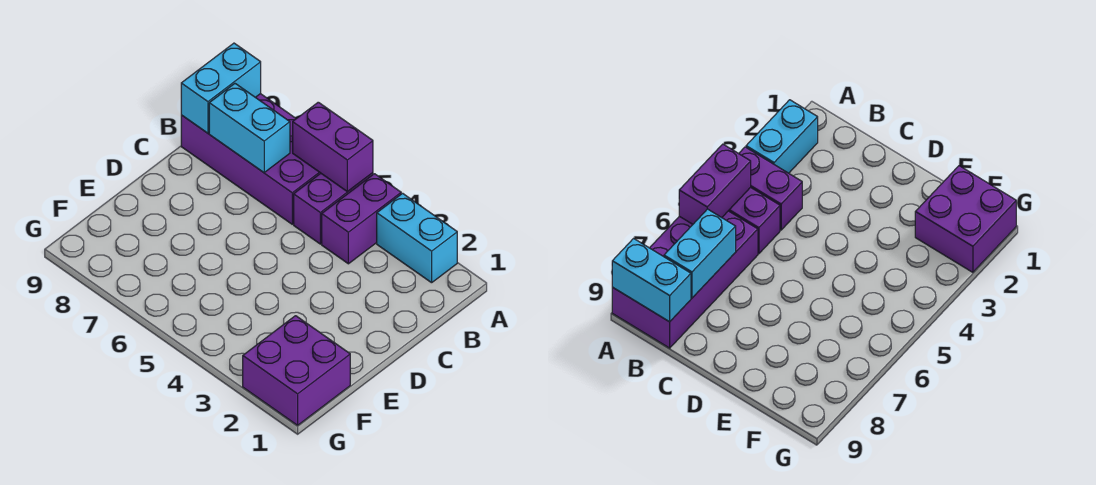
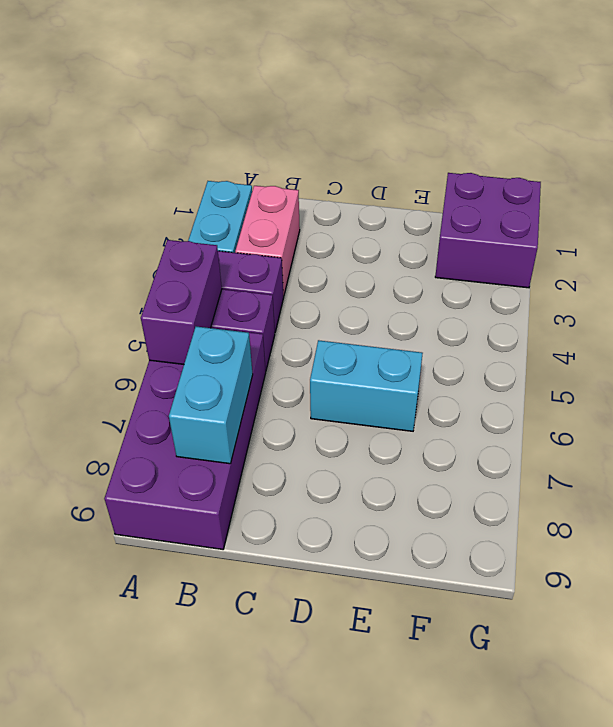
cyan 1x2 brick [181,43,261,133] -> cyan 1x2 brick moved to [310,340,423,431]
none -> pink 1x2 brick [235,186,300,296]

